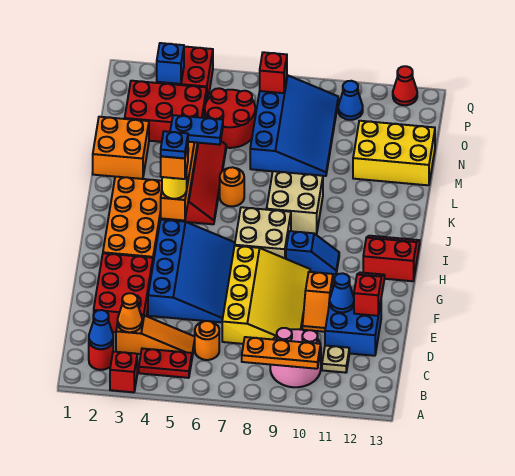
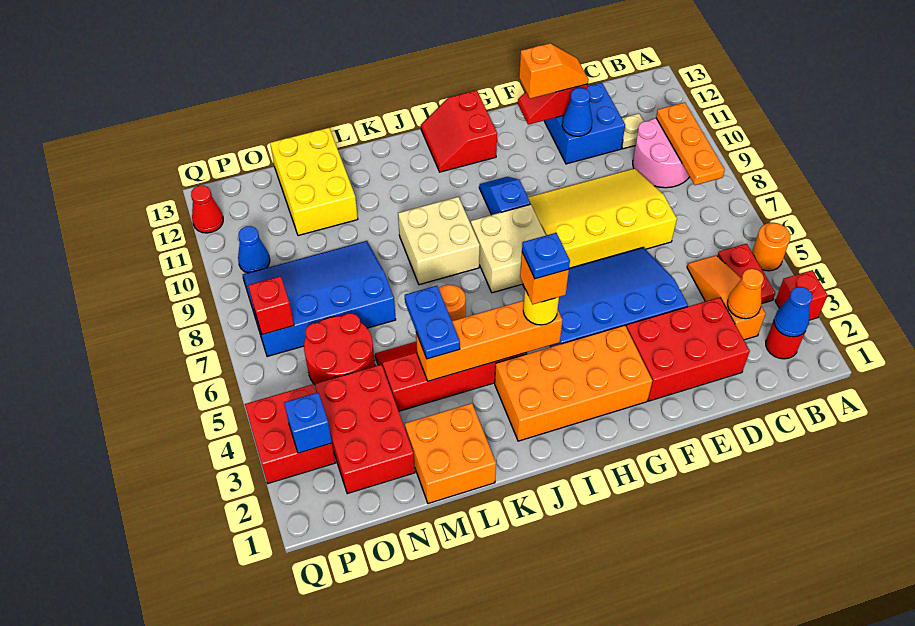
orange 1x1 round brick [195,321,219,360] -> orange 1x1 round brick moved to [752,223,790,271]
orange 1x2 slope [302,272,333,332] -> orange 1x2 slope moved to [519,43,588,99]

